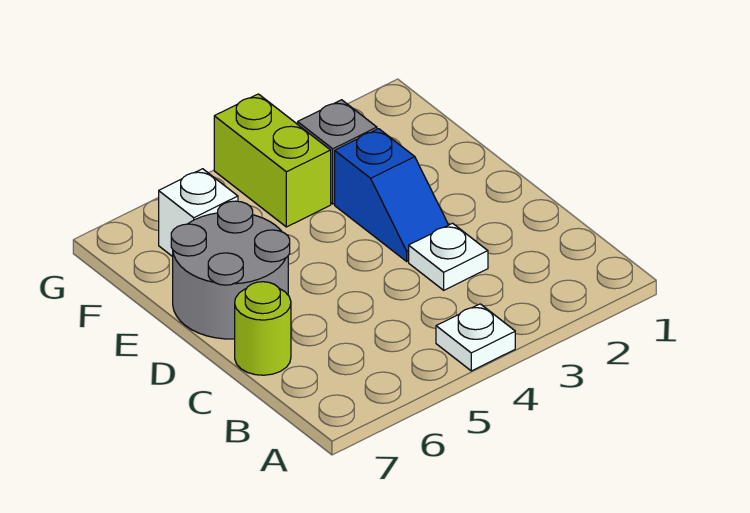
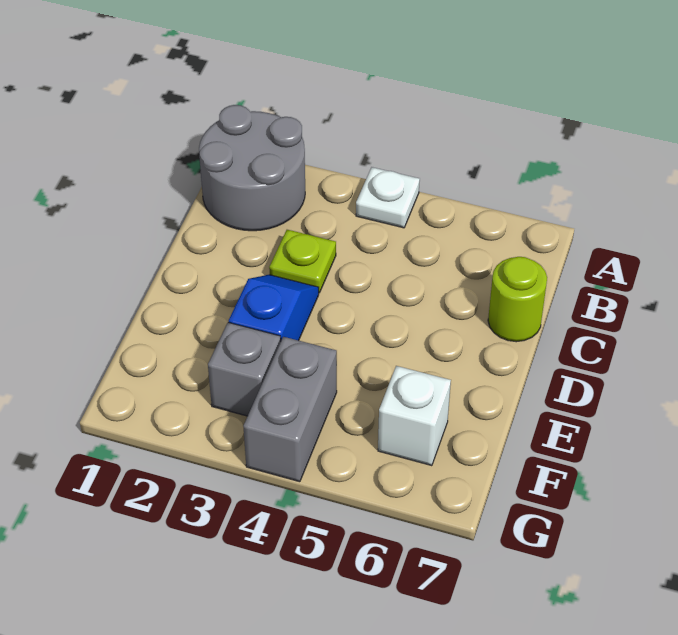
white 1x1 plate [409,223,488,290] -> lime 1x1 plate [269,230,336,293]
grey 2x2 round brick [171,201,290,339] -> grey 2x2 round brick moved to [199,105,305,231]
lime 1x2 brick [214,94,331,227] -> grey 1x2 brick [243,337,337,482]

